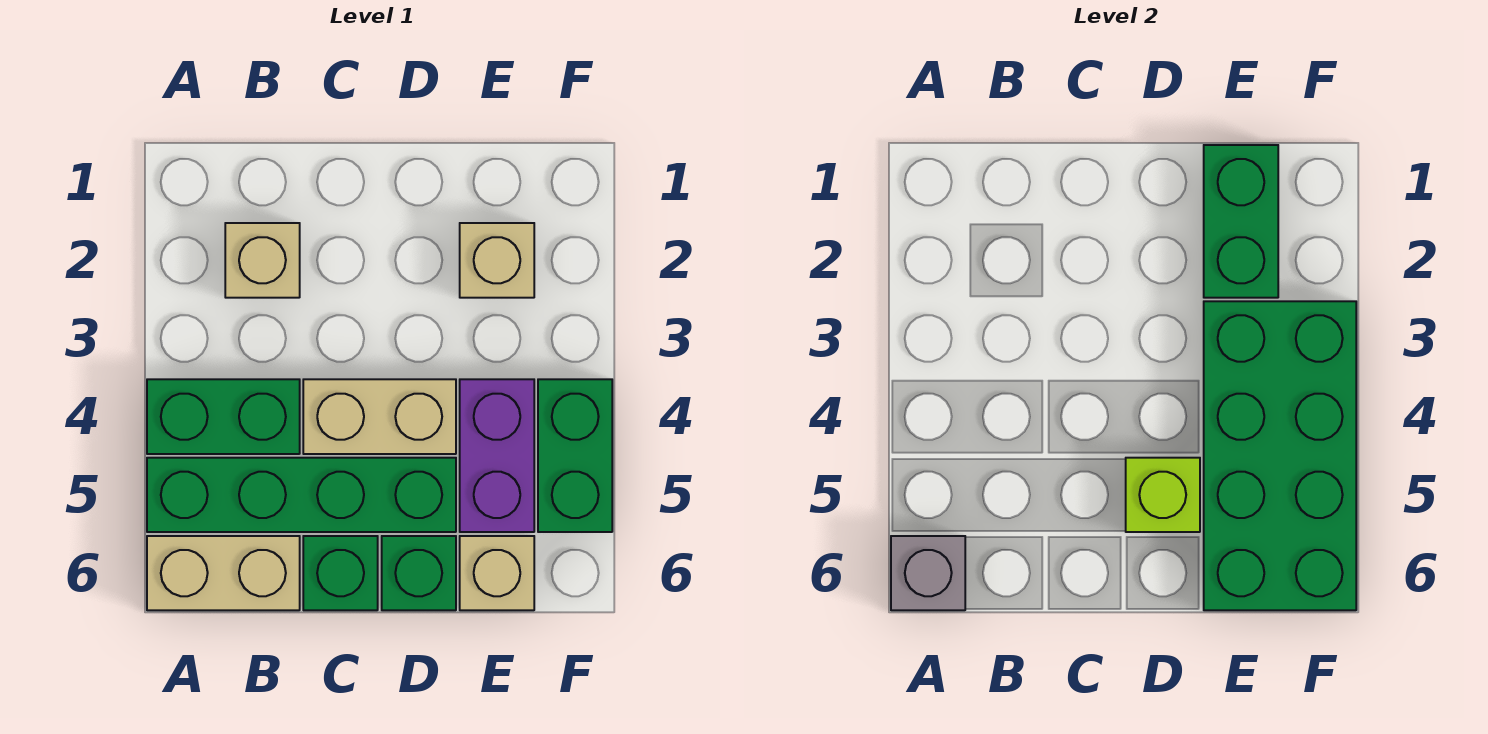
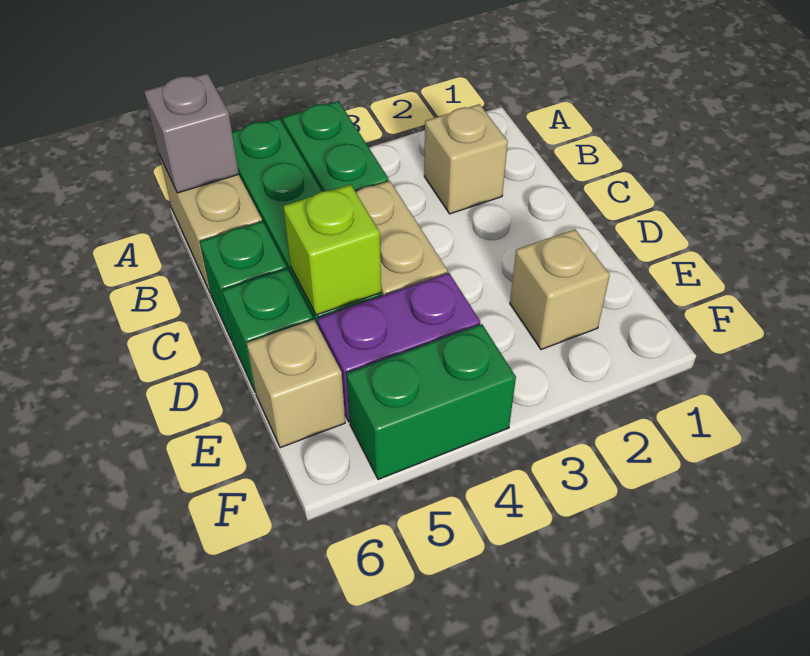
green 1x2 brick [1204,145,1278,298] -> none
green 2x4 brick [1204,301,1356,610] -> none

